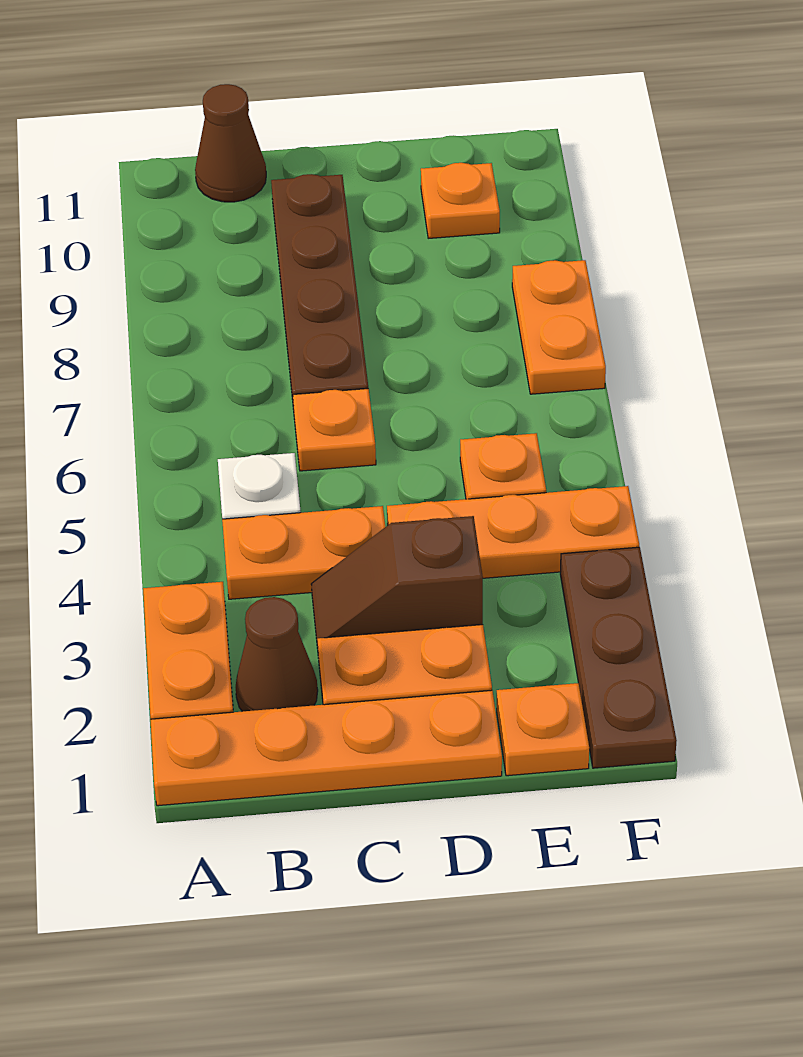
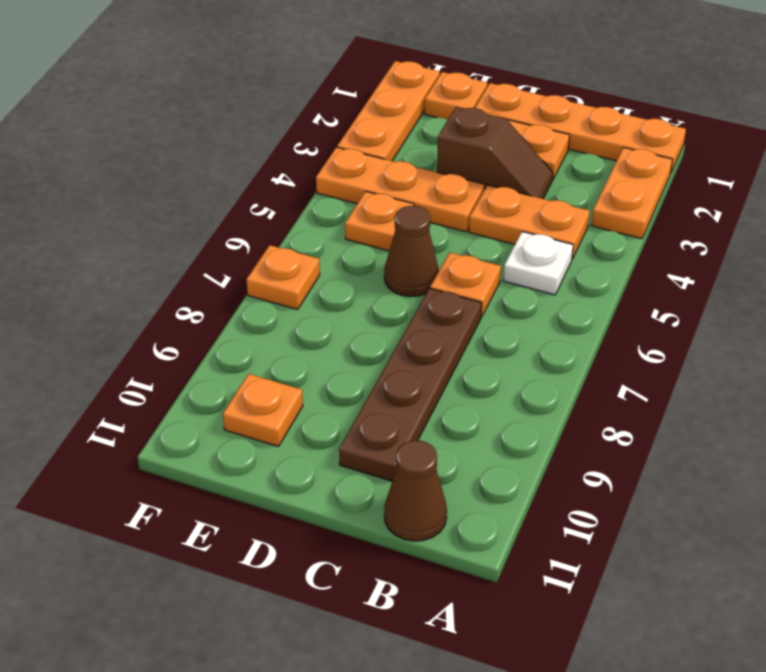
brown 1x1 cone [236,597,318,711] -> brown 1x1 cone moved to [384,206,439,297]
brown 1x3 plate [560,547,677,768] -> orange 1x3 plate [337,61,440,161]
orange 1x2 plate [512,260,606,394] -> orange 1x1 plate [246,245,320,309]

